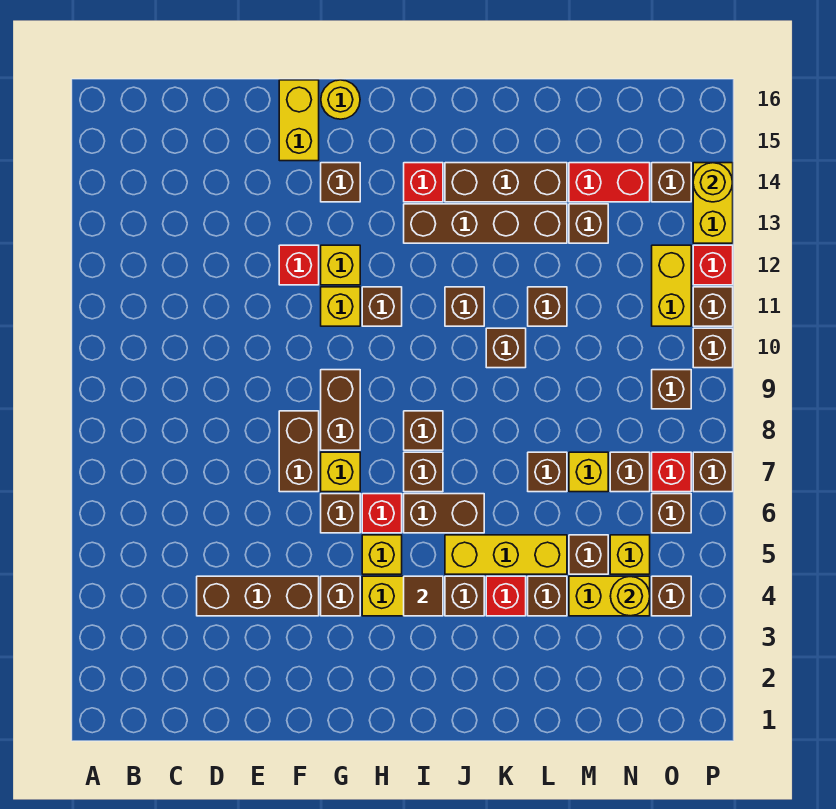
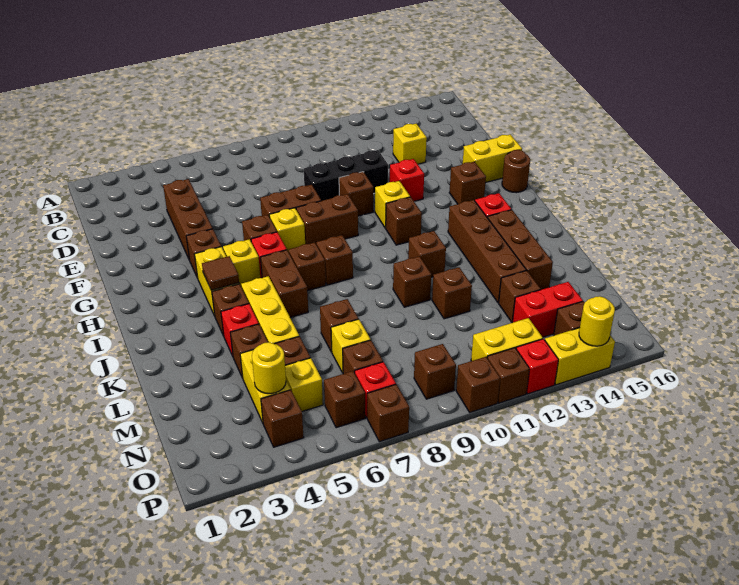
none -> black 1x3 brick [304,150,388,201]
none -> brown 1x1 brick [339,172,373,216]
yellow 1x1 brick [321,245,360,285] -> yellow 1x1 brick moved to [393,124,427,164]
yellow 1x1 round brick [321,80,360,119] -> brown 1x1 round brick [502,150,530,193]
red 1x2 brick [569,163,650,202] -> red 1x2 brick turned to [512,282,583,337]

